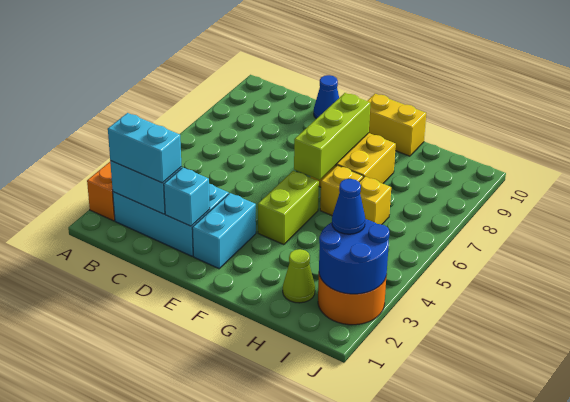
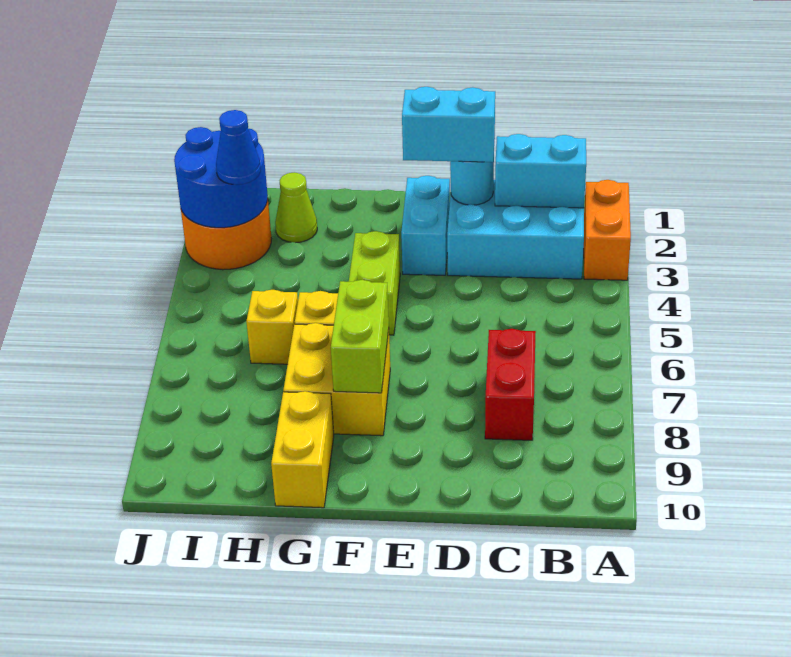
cyan 1x2 brick [108,113,182,183] -> cyan 1x2 brick moved to [402,87,495,162]
none -> red 1x2 brick [485,329,536,440]
cyan 1x1 brick [164,168,210,226] -> cyan 1x1 round brick [450,158,494,205]
blue 1x1 cone [314,75,339,119] -> none
lime 1x3 brick [294,93,370,180] -> lime 1x2 brick [331,280,389,393]
yellow 1x2 brick [368,94,426,156] -> yellow 1x2 brick turned to [271,391,334,508]

